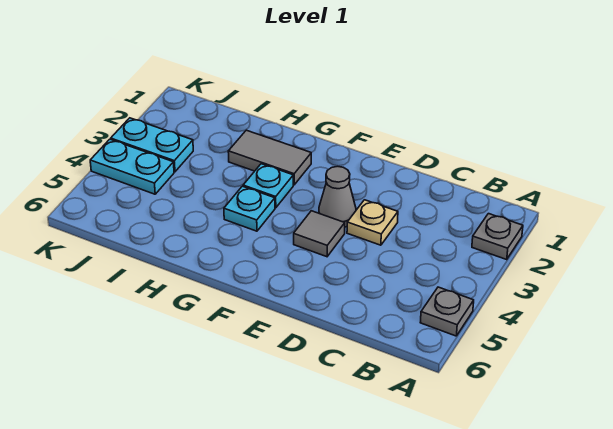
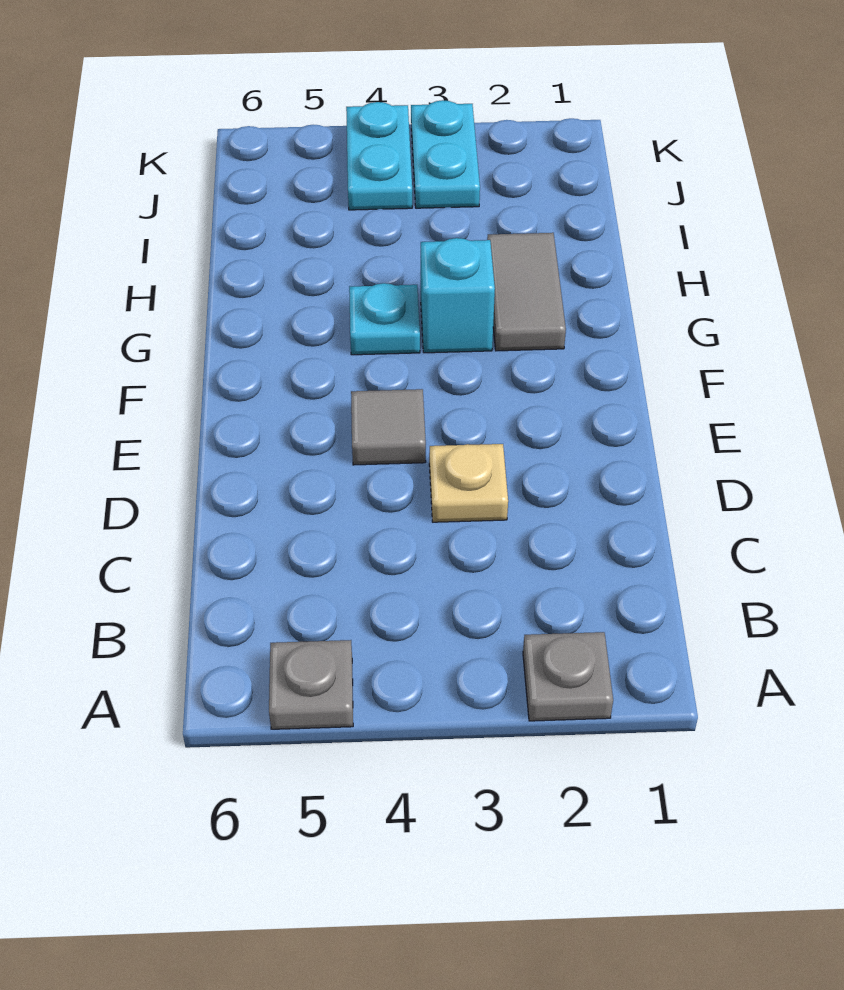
grey 1x1 cone [319,166,356,227] -> none
cyan 1x1 plate [243,164,293,208] -> cyan 1x1 brick [421,238,495,353]

